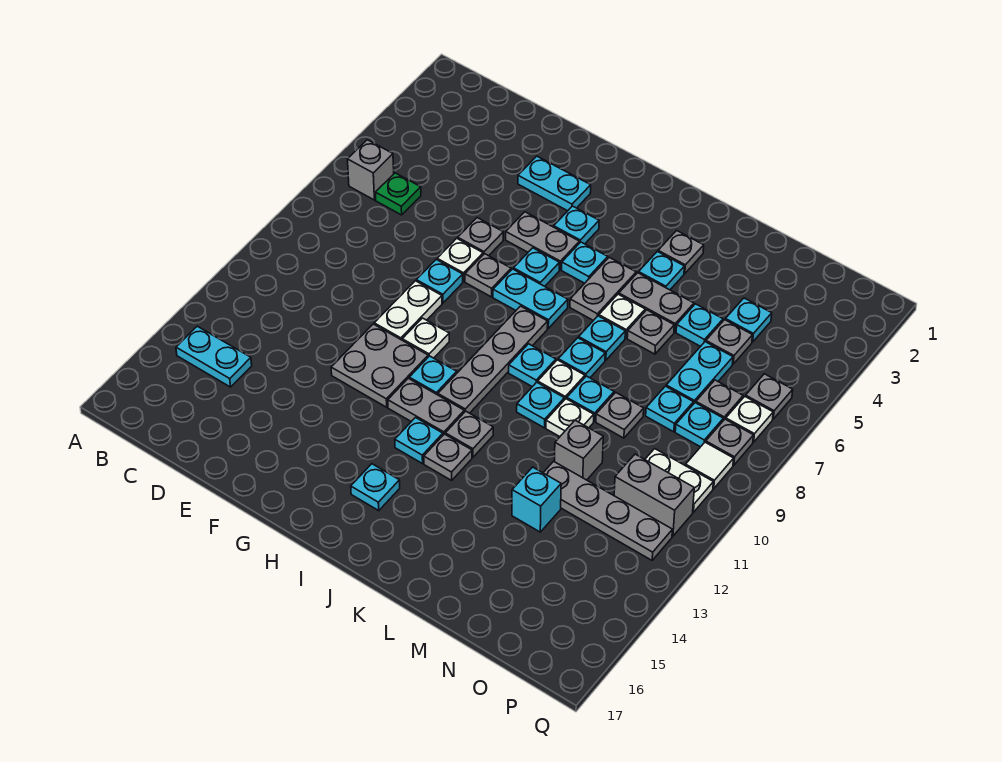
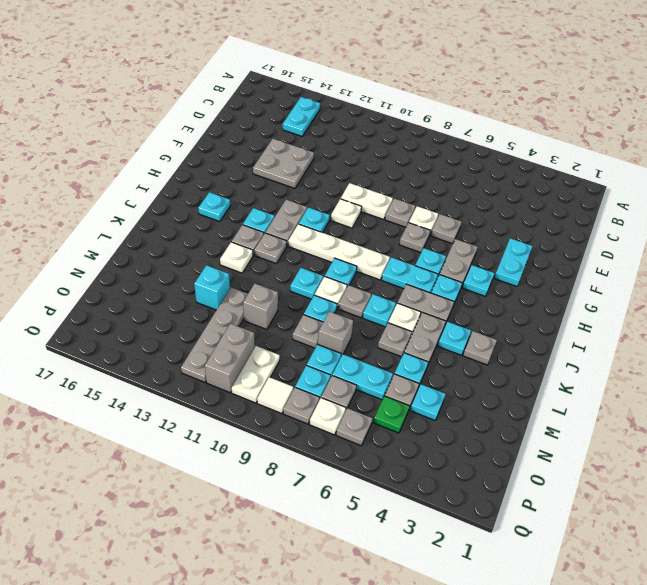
grey 1x1 brick [348,140,394,200] -> grey 1x1 brick moved to [318,311,353,356]
green 1x1 plate [375,173,421,215] -> green 1x1 plate moved to [374,396,410,433]
cyan 1x1 plate [416,260,463,303] -> grey 1x1 plate [385,198,415,227]
grey 2x2 plate [331,324,428,407] -> grey 2x2 plate moved to [253,139,314,188]
cyan 1x2 plate [493,269,568,328] -> cyan 1x2 plate turned to [382,257,438,293]
grey 1x4 plate [438,306,548,413] -> white 1x4 plate [288,224,390,280]
cyan 1x1 plate [558,338,605,378] -> grey 1x1 plate [338,285,371,318]
white 1x1 plate [546,399,594,437] -> white 1x1 plate moved to [220,242,253,273]

